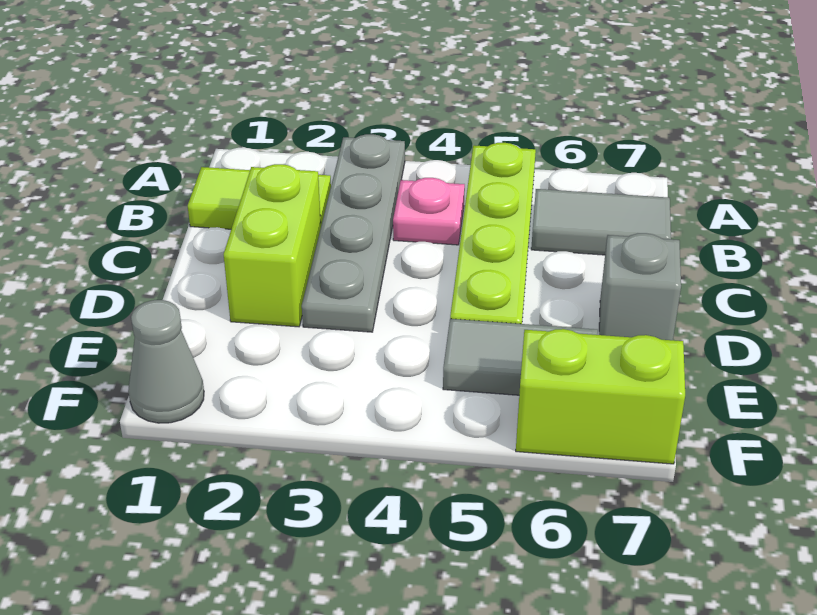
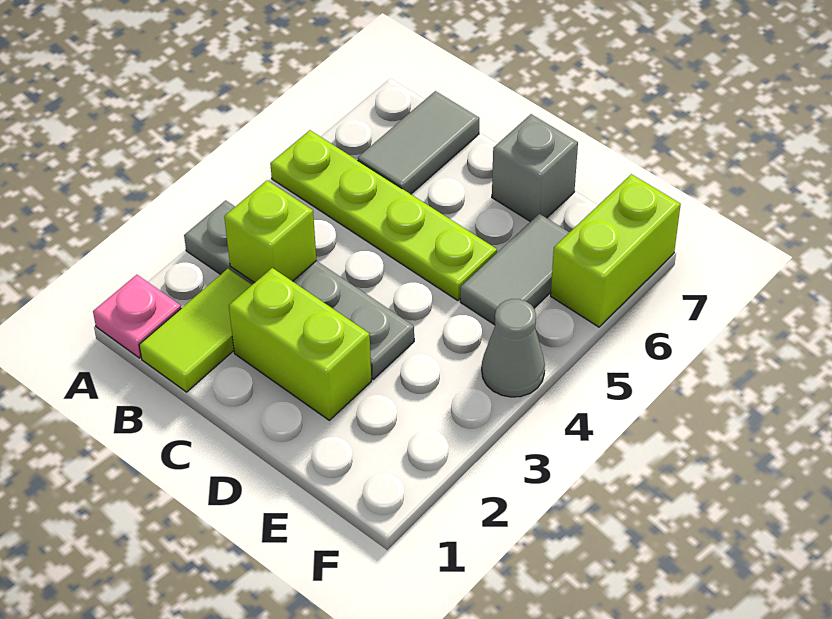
none -> lime 1x1 brick [224,180,316,283]
pink 1x1 plate [393,178,465,245] -> pink 1x1 plate moved to [93,275,181,358]
grey 1x1 cone [128,300,204,423] -> grey 1x1 cone moved to [482,299,545,397]

